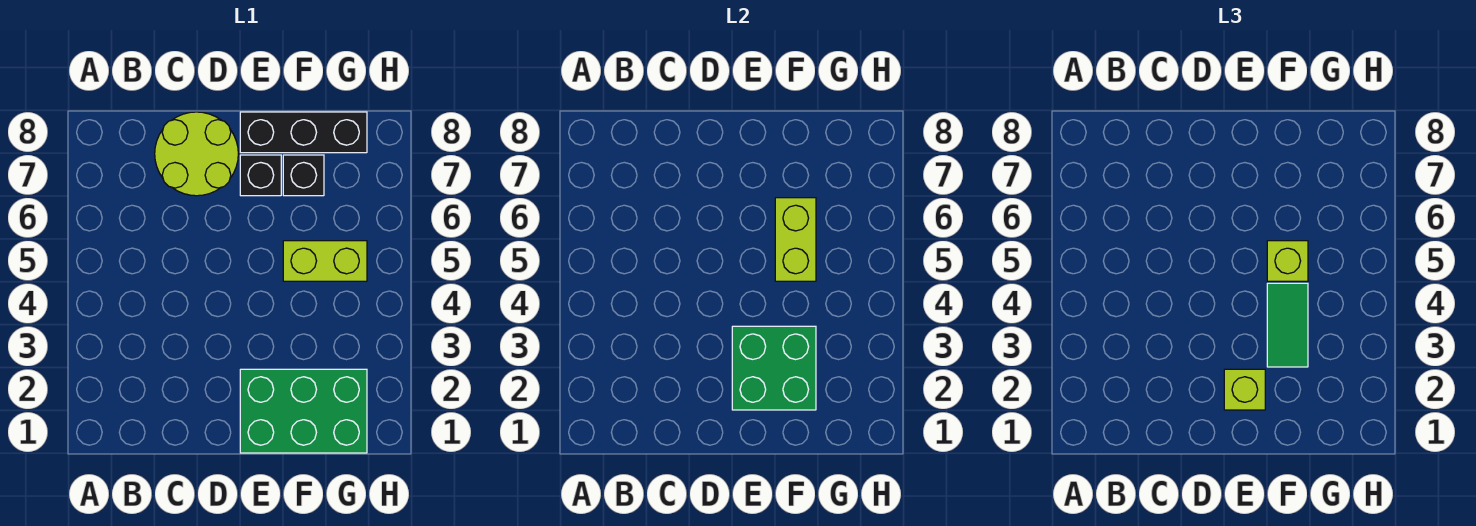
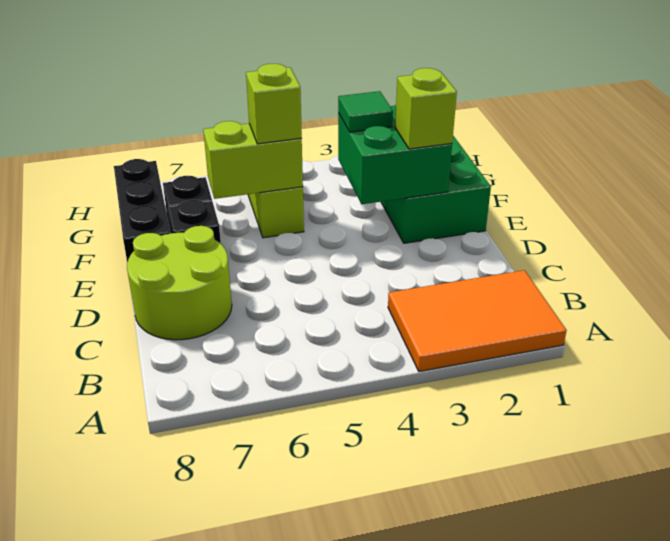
none -> orange 2x3 tile [388,270,567,372]
green 1x2 tile [1267,283,1308,367] -> green 1x1 tile [338,91,393,132]

